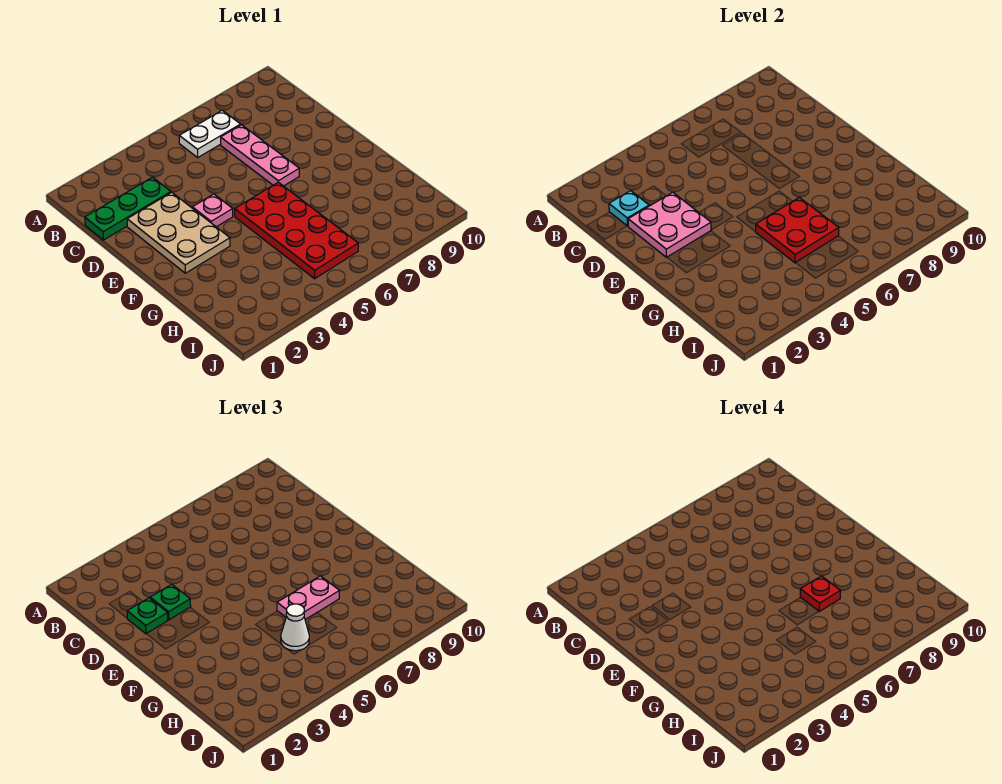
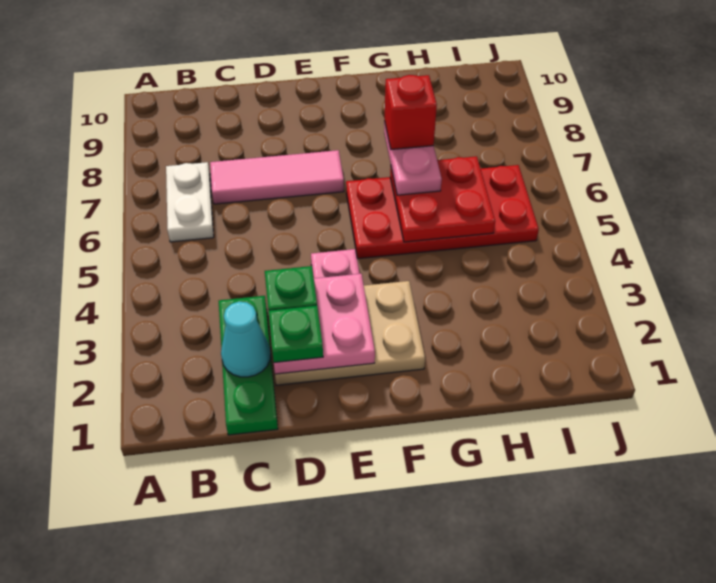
cyan 1x1 plate [609,191,649,226] -> cyan 1x1 cone [221,302,271,377]
pink 1x3 plate [221,125,299,186] -> pink 1x3 tile [210,150,344,204]
red 1x1 plate [800,576,841,611] -> red 1x1 brick [385,75,437,149]
white 1x1 cone [281,604,309,651] -> none

